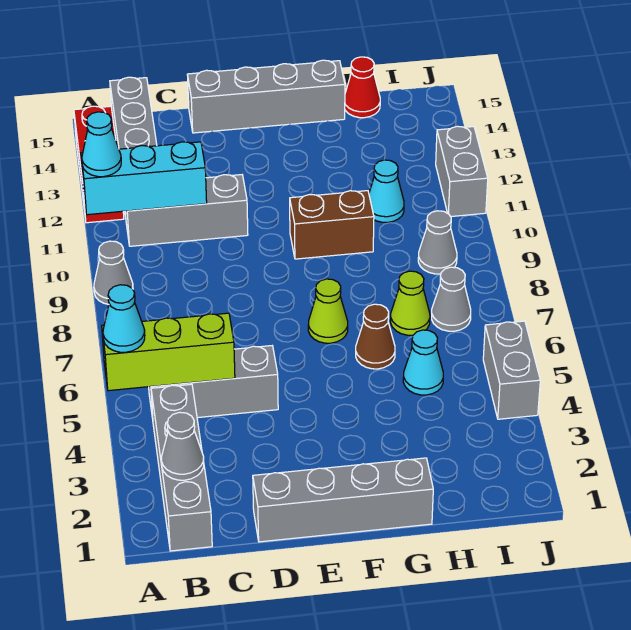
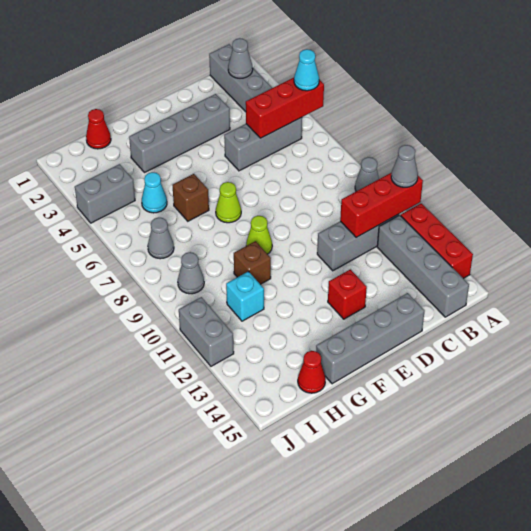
lime 1x3 brick [102,313,235,391] -> red 1x3 brick [246,78,324,138]
cyan 1x3 brick [81,142,207,215] -> red 1x3 brick [340,172,423,237]
cyan 1x1 cone [82,112,121,177] -> grey 1x1 cone [391,145,418,187]
grey 1x4 brick [253,458,433,542] -> grey 1x4 brick moved to [129,94,230,173]
none -> red 1x1 brick [328,269,367,319]
brown 1x2 brick [290,191,374,259] -> brown 1x1 brick [234,241,271,284]
brown 1x1 cone [356,304,395,369] -> brown 1x1 brick [172,174,209,221]
none -> red 1x1 cone [86,109,111,149]
lime 1x1 cone [391,271,430,335] -> lime 1x1 cone moved to [246,216,272,254]
cyan 1x1 cone [369,160,404,222] -> cyan 1x1 brick [226,271,264,321]
grey 1x2 brick [483,321,540,419] -> grey 1x2 brick turned to [75,164,135,223]

